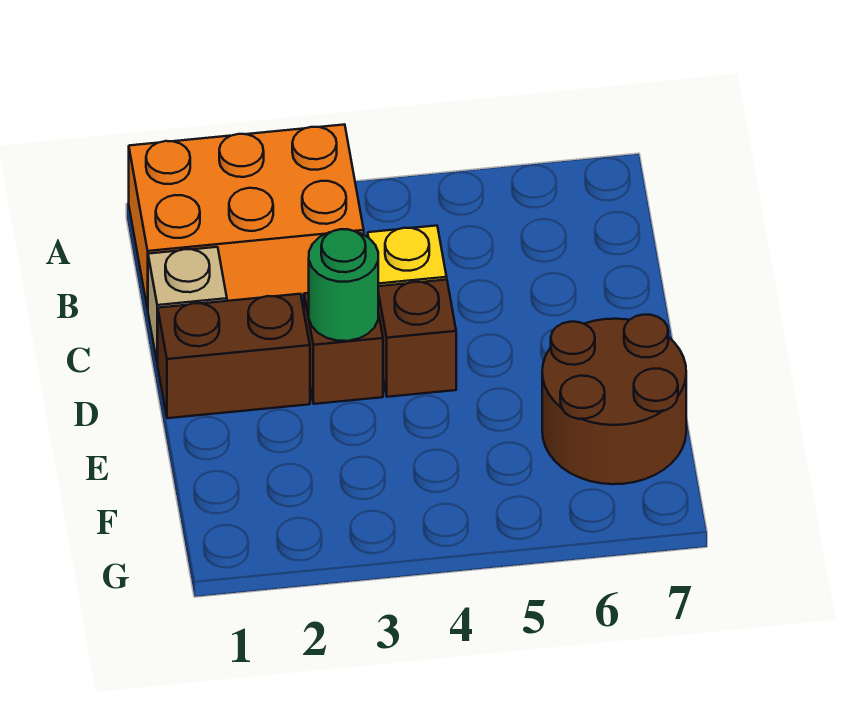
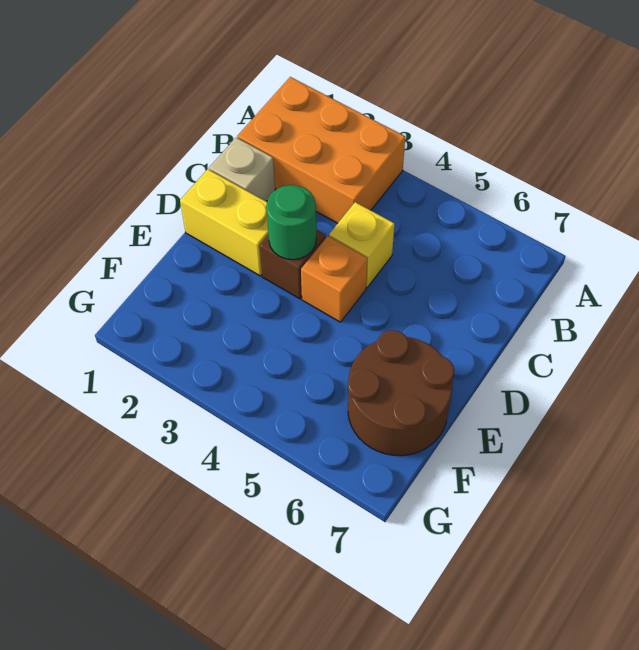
brown 1x2 brick [158,294,310,418] -> yellow 1x2 brick [180,169,269,276]
brown 1x1 brick [378,280,456,397] -> orange 1x1 brick [301,236,368,322]

